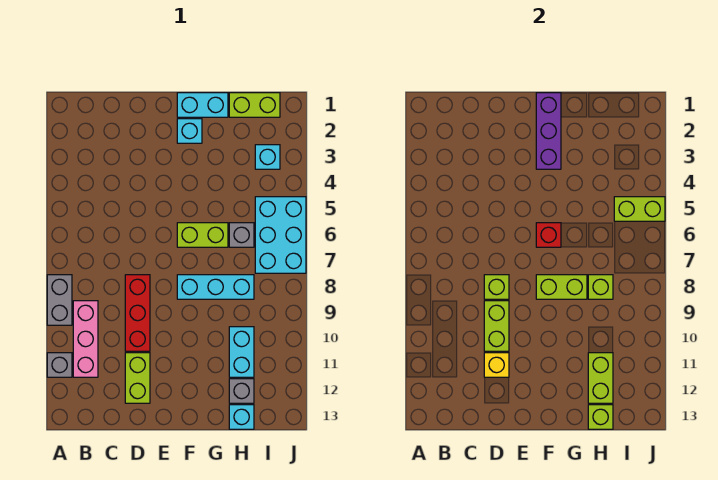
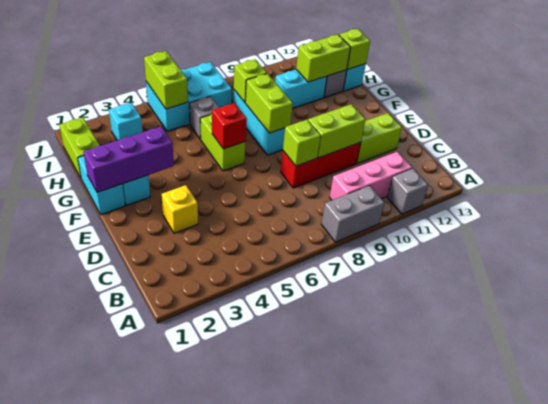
yellow 1x1 brick [484,353,509,377] -> yellow 1x1 brick moved to [162,185,198,233]

